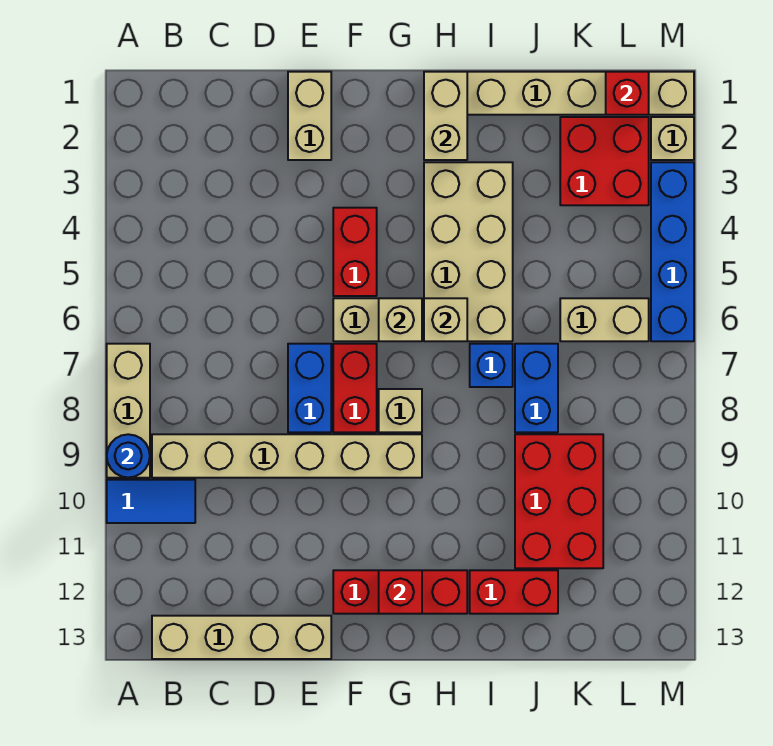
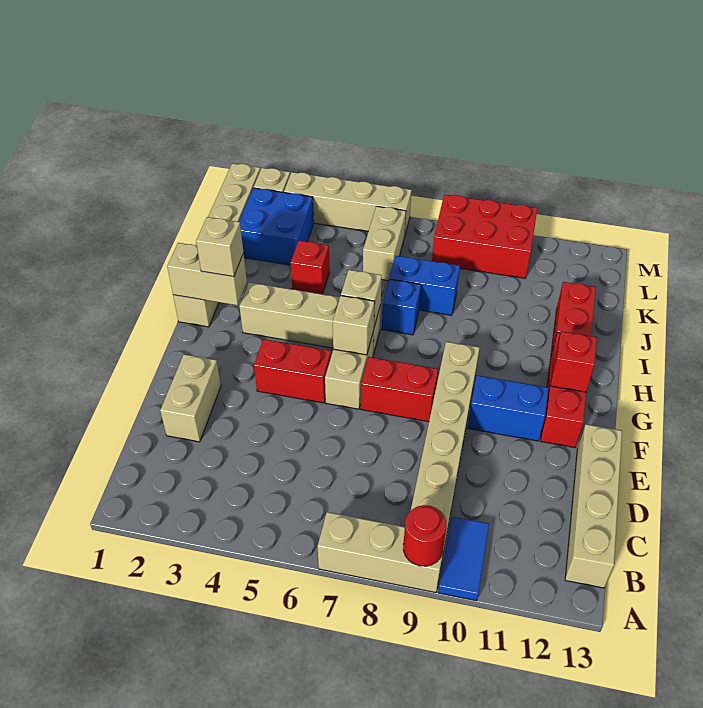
blue 1x1 round brick [107,434,150,478] -> red 1x1 round brick [403,505,446,566]
tan 1x2 brick [288,72,331,160] -> tan 1x2 brick turned to [160,354,221,442]
blue 1x2 brick [288,344,331,432] -> blue 1x2 brick moved to [468,375,548,441]
tan 1x1 brick [379,389,422,432] -> tan 1x1 brick moved to [196,217,244,277]
tan 2x4 brick [424,162,513,341] -> tan 1x4 brick [239,282,381,354]
red 2x3 brick [515,434,603,568] -> red 2x3 brick moved to [432,194,537,278]
red 2x2 brick [560,117,649,205] -> blue 2x2 brick [239,188,314,265]
red 1x1 brick [606,72,649,115] -> red 1x1 brick moved to [291,241,330,294]
blue 1x4 brick [651,162,694,341] -> tan 1x4 brick [284,172,412,237]

